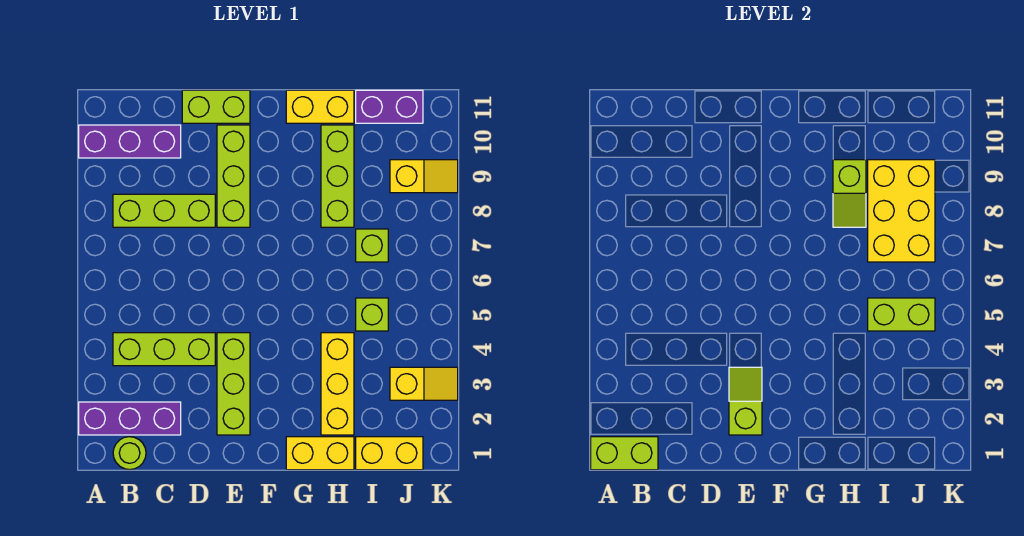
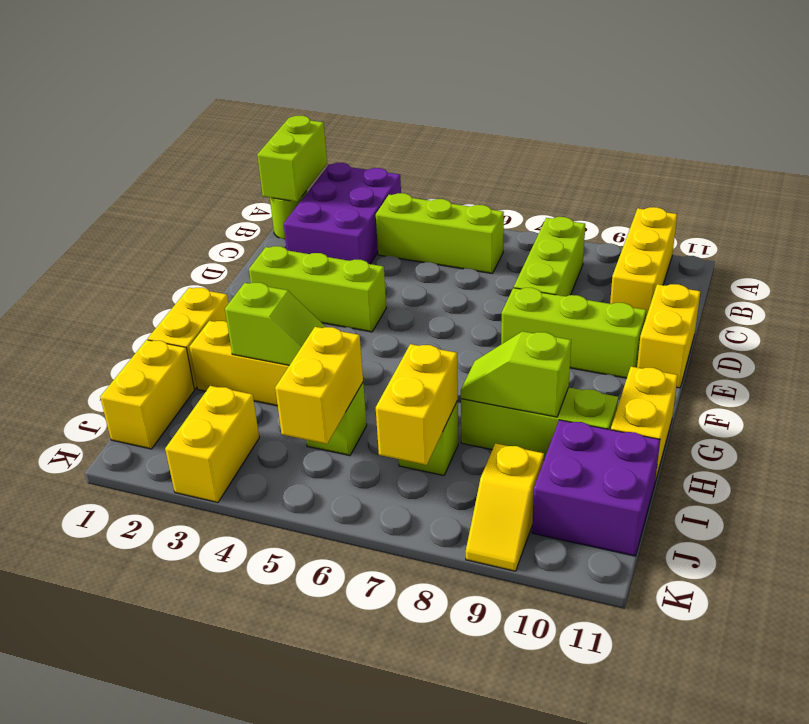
purple 1x3 brick [79,402,181,435] -> purple 2x3 brick [284,163,401,264]
purple 1x3 brick [79,125,181,158] -> yellow 1x3 brick [610,207,677,320]
lime 1x3 brick [113,333,215,366] -> lime 1x3 brick turned to [376,193,504,274]
lime 1x2 brick [182,90,250,123] -> yellow 1x2 brick [637,284,700,388]
lime 1x2 slope [729,367,762,435] -> lime 1x2 slope moved to [225,283,325,365]
lime 1x2 brick [868,298,935,331] -> yellow 1x2 brick [275,327,363,444]
yellow 2x3 brick [868,160,935,262] -> yellow 1x2 brick [376,344,458,465]
purple 1x2 brick [356,90,423,123] -> purple 2x2 brick [532,420,660,556]
yellow 1x2 slope [390,367,458,400] -> yellow 1x2 brick [165,386,259,503]

